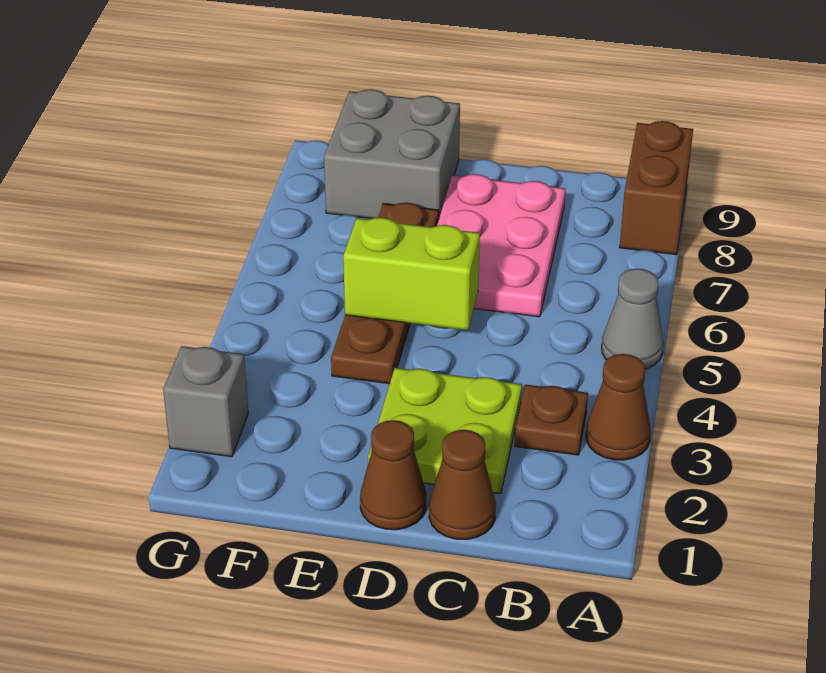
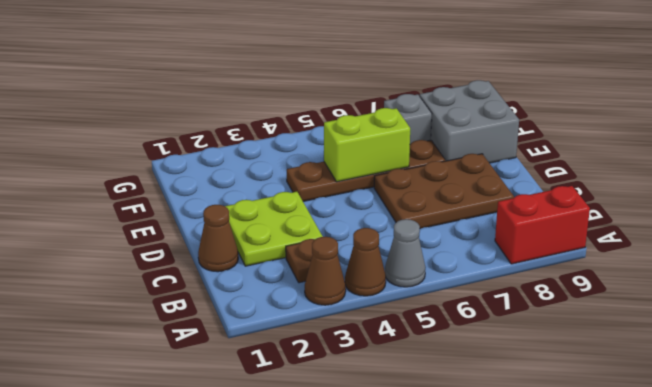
brown 1x2 brick [620,121,693,255] -> red 1x2 brick [495,186,590,264]
pink 2x3 plate [437,174,565,317] -> brown 2x3 plate [374,154,514,229]
brown 1x1 cone [360,420,426,530] -> brown 1x1 cone moved to [345,228,386,296]
lime 1x2 brick [343,217,480,330] -> lime 1x2 brick turned to [324,108,410,182]
grey 1x1 brick [163,346,248,457] -> grey 1x1 brick moved to [384,94,432,144]

